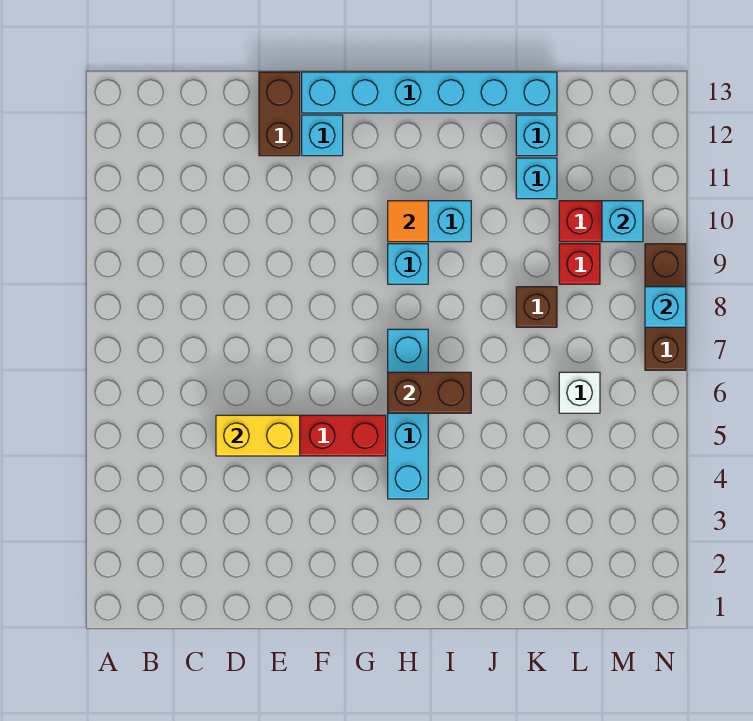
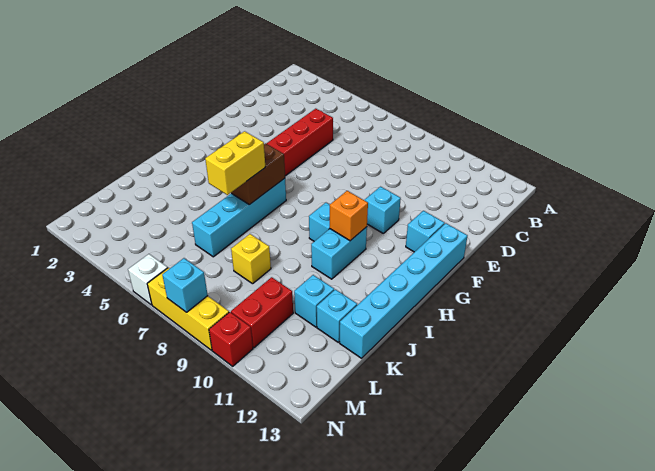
yellow 1x2 brick [216,415,300,456] -> yellow 1x2 brick moved to [205,131,265,195]
brown 1x2 brick [259,72,300,156] -> none
cyan 1x4 brick [388,329,428,499] -> cyan 1x4 brick turned to [192,178,286,257]
orange 1x1 tile [388,201,428,242] -> orange 1x1 brick [330,191,368,241]
brown 1x1 brick [516,287,557,327] -> yellow 1x1 brick [231,234,271,284]
white 1x1 brick [559,372,600,413] -> white 1x1 brick moved to [128,254,167,305]
red 1x1 brick [559,244,600,284] -> red 1x1 brick moved to [209,312,253,366]
cyan 1x1 brick [602,201,643,242] -> cyan 1x1 brick moved to [365,187,401,233]
brown 1x3 brick [645,244,686,370] -> yellow 1x3 brick [147,268,229,350]

